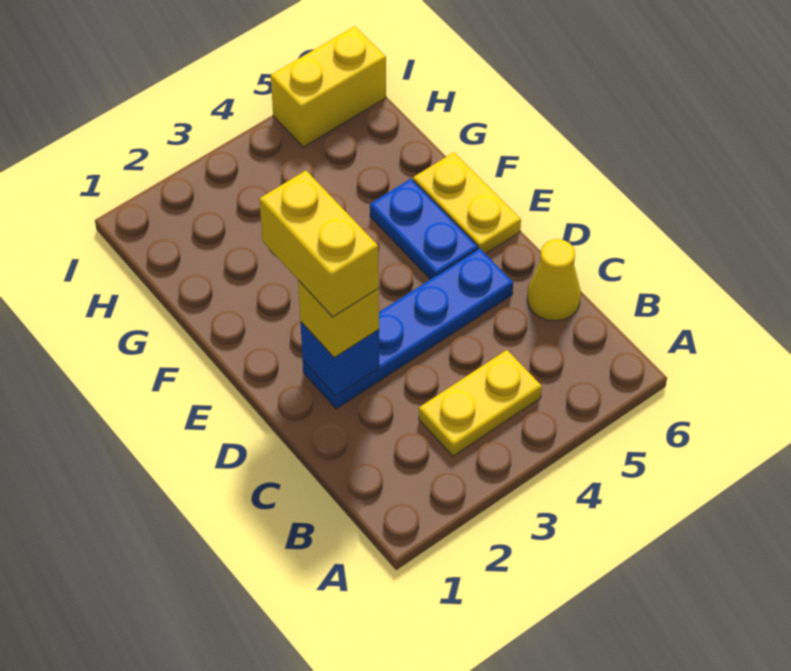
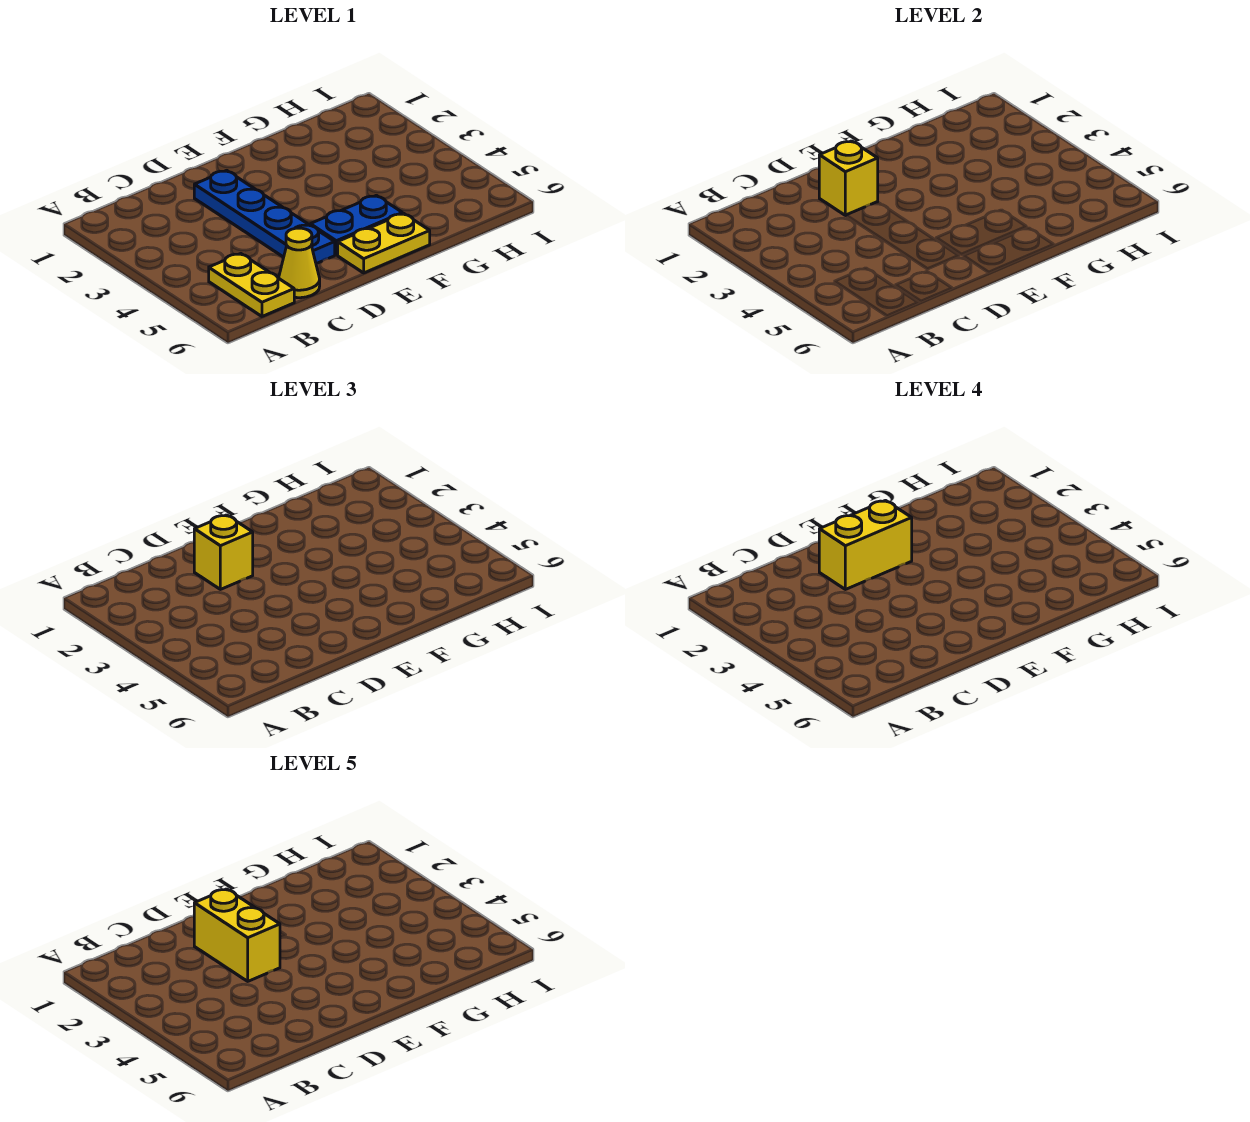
yellow 1x2 plate [419,350,542,456] -> yellow 1x2 plate moved to [209,254,294,316]
blue 1x1 brick [301,322,379,396] -> yellow 1x1 brick [819,141,878,215]
yellow 1x2 brick [271,26,386,147] -> yellow 1x2 brick moved to [194,889,280,981]

